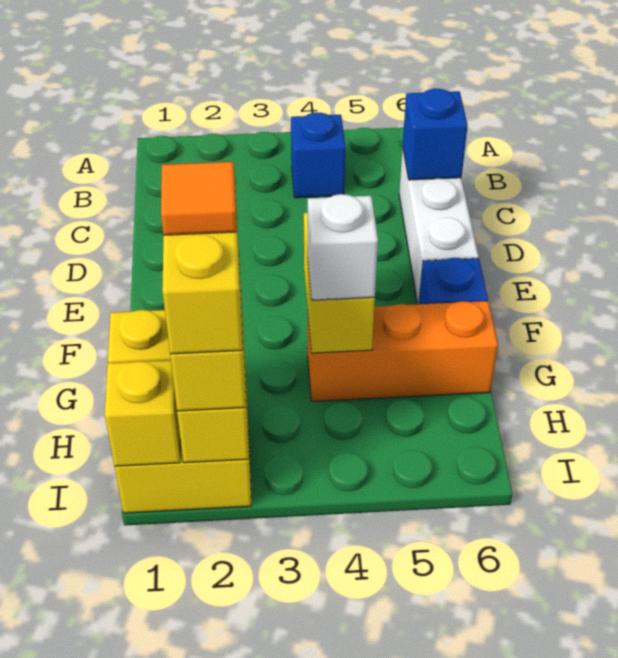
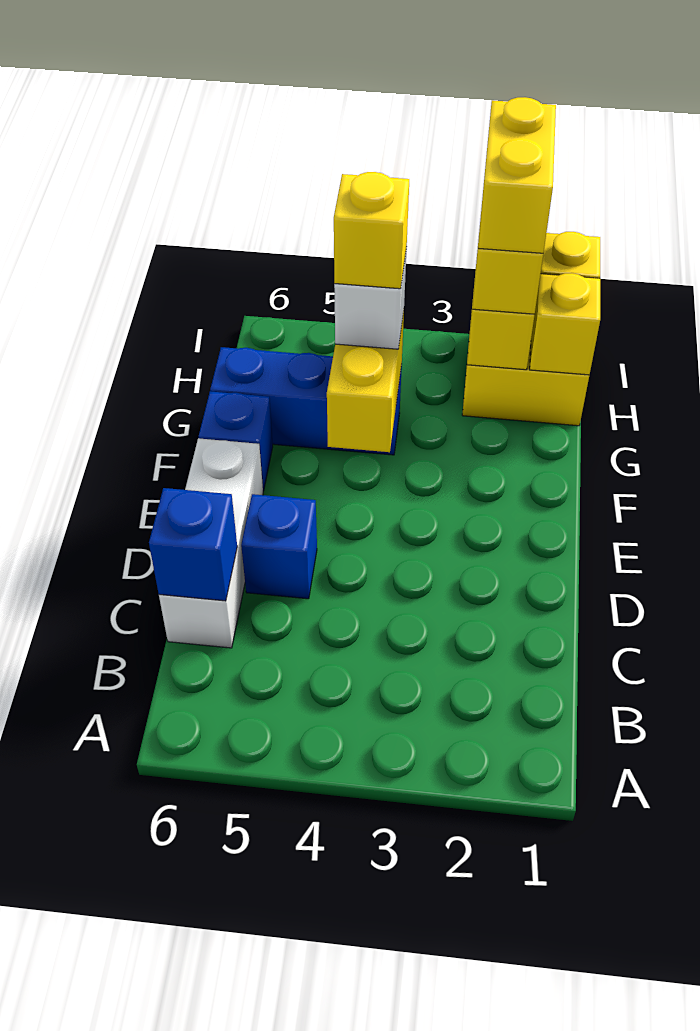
blue 1x1 brick [291,113,345,198] -> blue 1x1 brick moved to [241,494,317,599]
orange 1x3 brick [308,301,498,401] -> blue 1x3 brick [210,347,402,455]
none -> yellow 1x1 brick [334,172,409,289]
orange 1x1 tile [161,162,237,235] -> none

